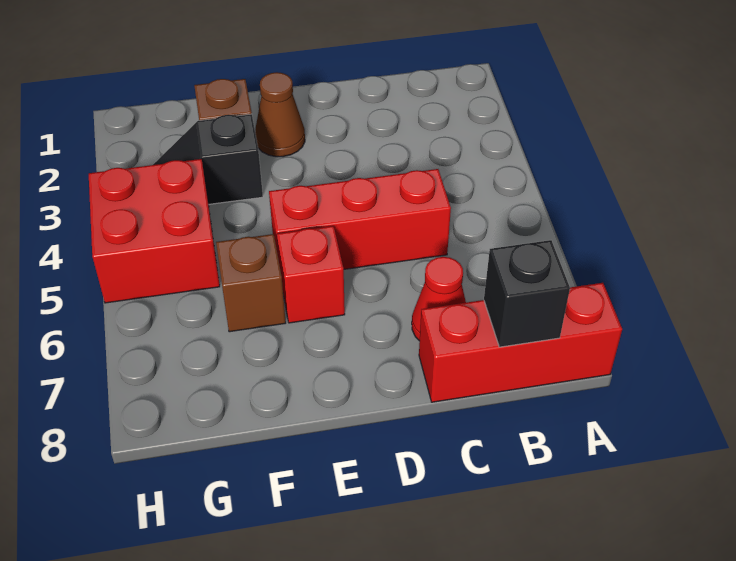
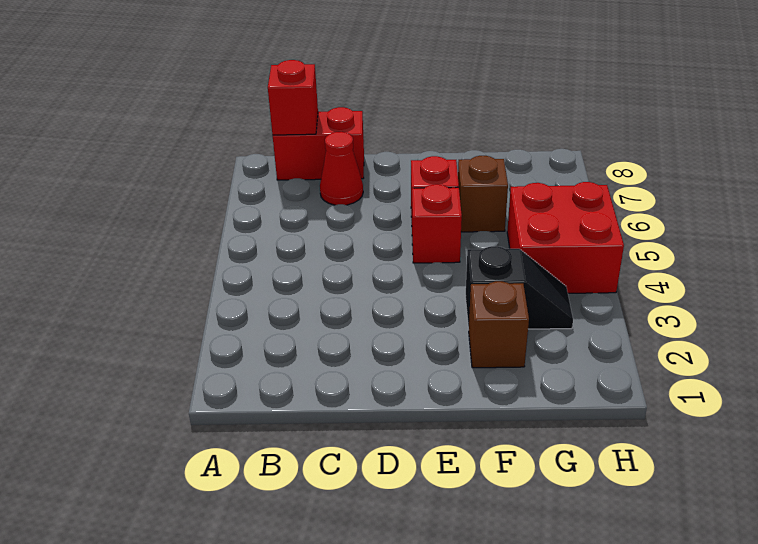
red 1x3 brick [419,283,622,402] -> red 1x2 brick [273,107,364,180]
black 1x1 brick [484,240,570,347] -> red 1x1 brick [268,60,318,135]
red 1x3 brick [269,169,451,269] -> red 1x1 brick [412,184,462,263]
brown 1x1 cone [255,72,305,157] -> none

